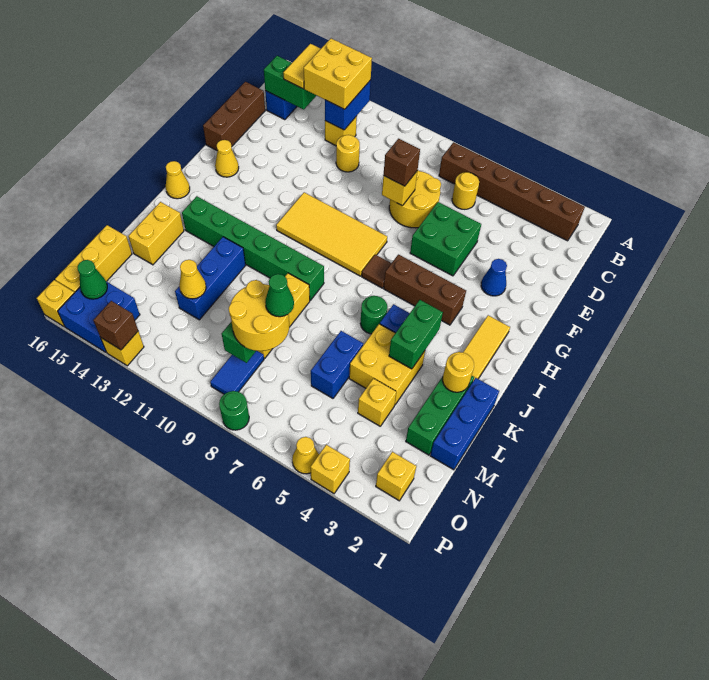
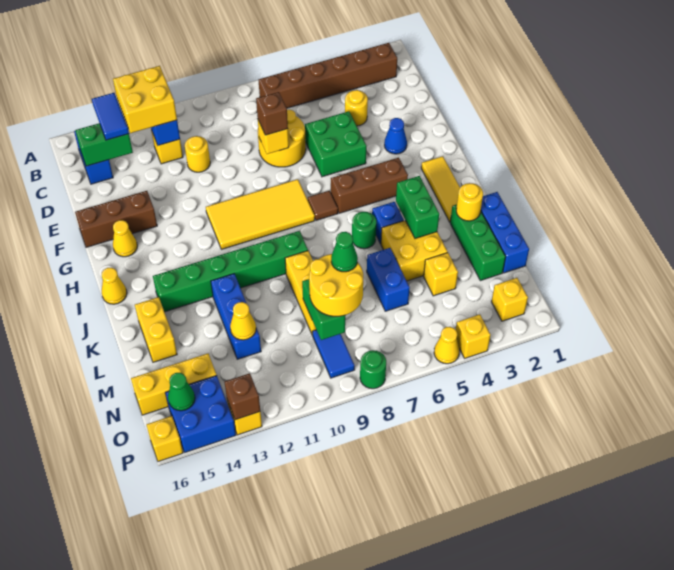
yellow 1x2 tile [283,44,321,89] -> blue 1x2 tile [92,93,129,140]
yellow 1x1 round brick [452,172,479,209] -> yellow 1x1 round brick moved to [345,90,368,126]
brown 1x3 brick [203,82,265,150] -> brown 1x3 brick turned to [75,191,157,247]
yellow 1x3 brick [55,225,132,293] -> yellow 1x3 brick turned to [131,354,217,415]

